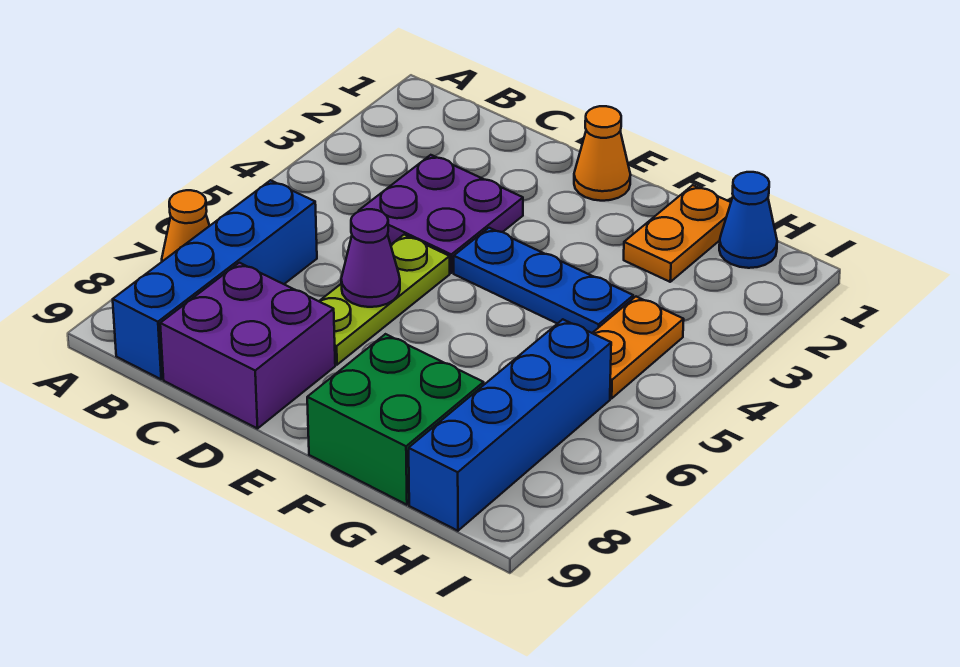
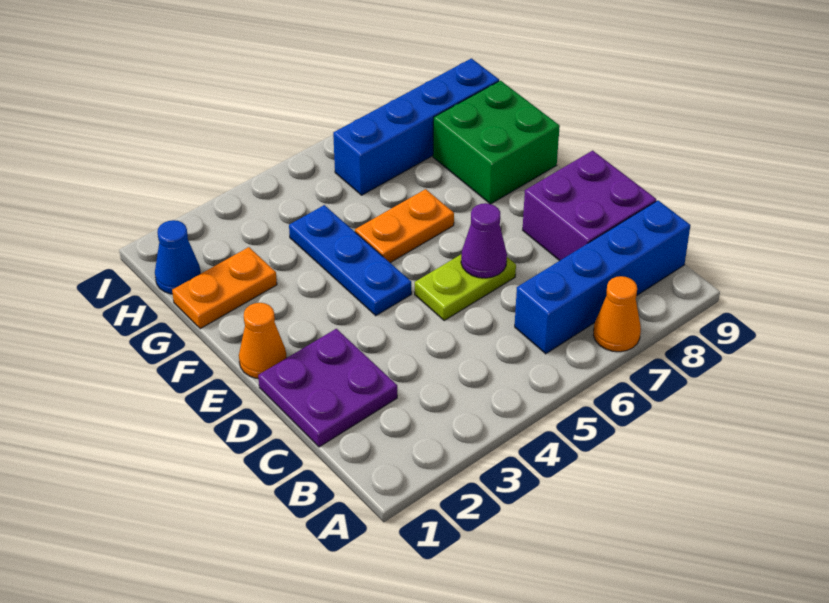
purple 2x2 plate [359,155,523,273] -> purple 2x2 plate moved to [258,329,397,447]
lime 1x3 plate [319,235,450,365] -> lime 1x2 plate [415,255,516,320]
orange 1x2 plate [593,297,684,398] -> orange 1x2 plate moved to [355,189,454,263]

